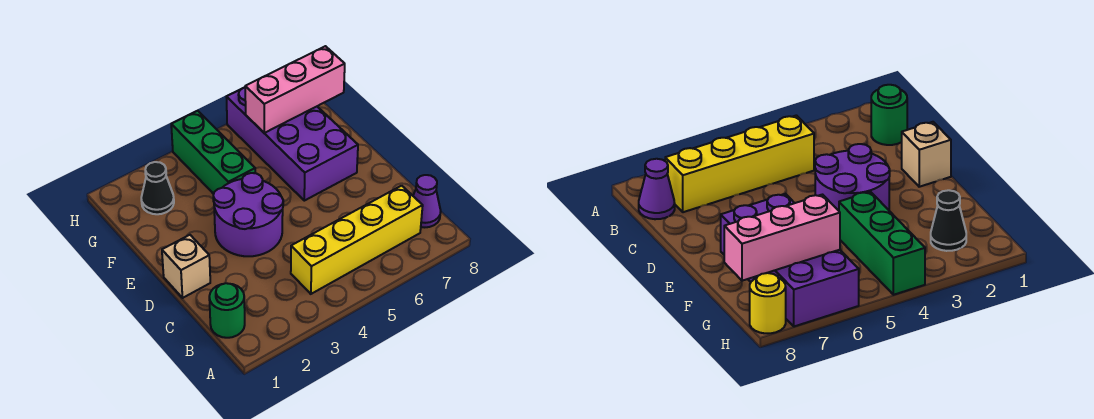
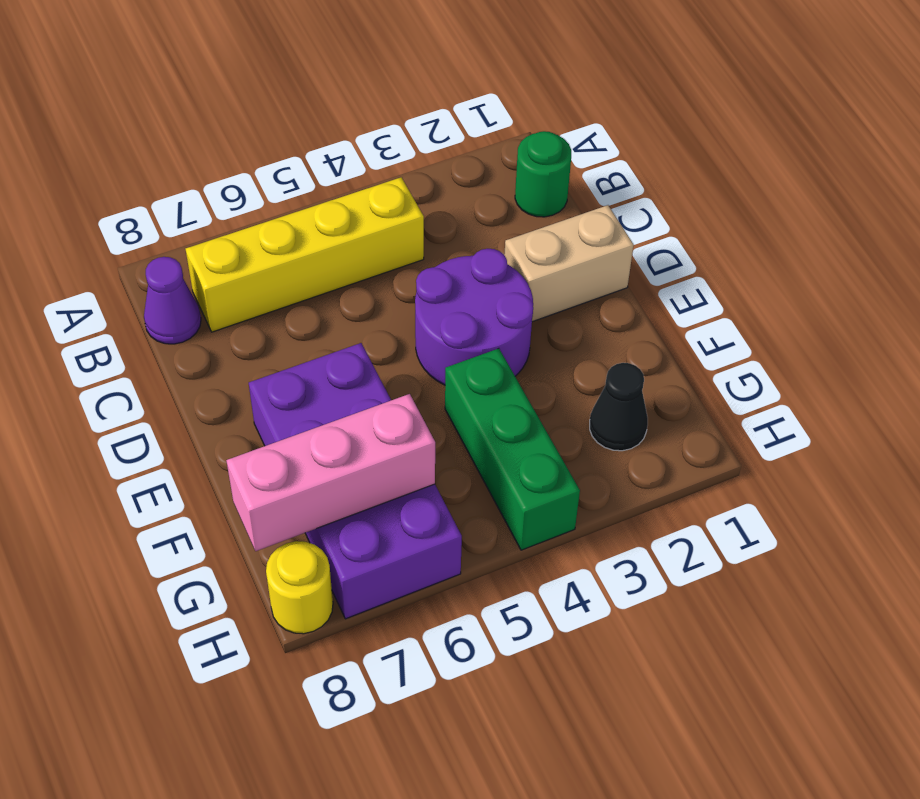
tan 1x1 brick [162,235,210,298] -> tan 1x2 brick [504,205,634,322]

